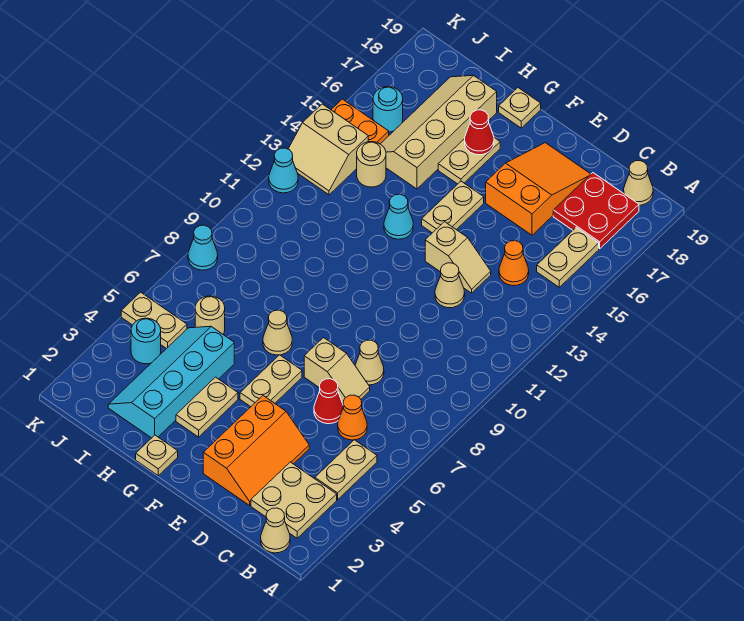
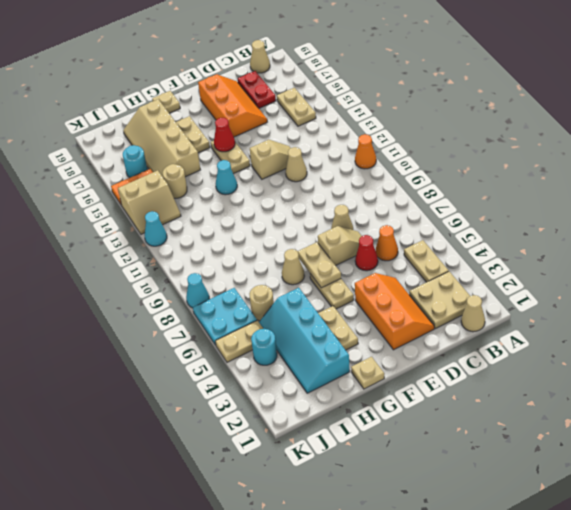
red 2x2 plate [553,173,639,249] -> red 1x2 plate [238,71,276,108]
orange 1x1 cone [499,241,529,286] -> orange 1x1 cone moved to [355,134,376,169]
orange 2x3 slope [486,143,590,235] -> orange 2x3 slope turned to [198,74,267,137]
none -> tan 1x2 plate [298,242,341,288]
red 1x1 cone [465,110,494,155] -> red 1x1 cone moved to [214,118,235,152]
none -> cyan 2x2 plate [193,288,257,345]

